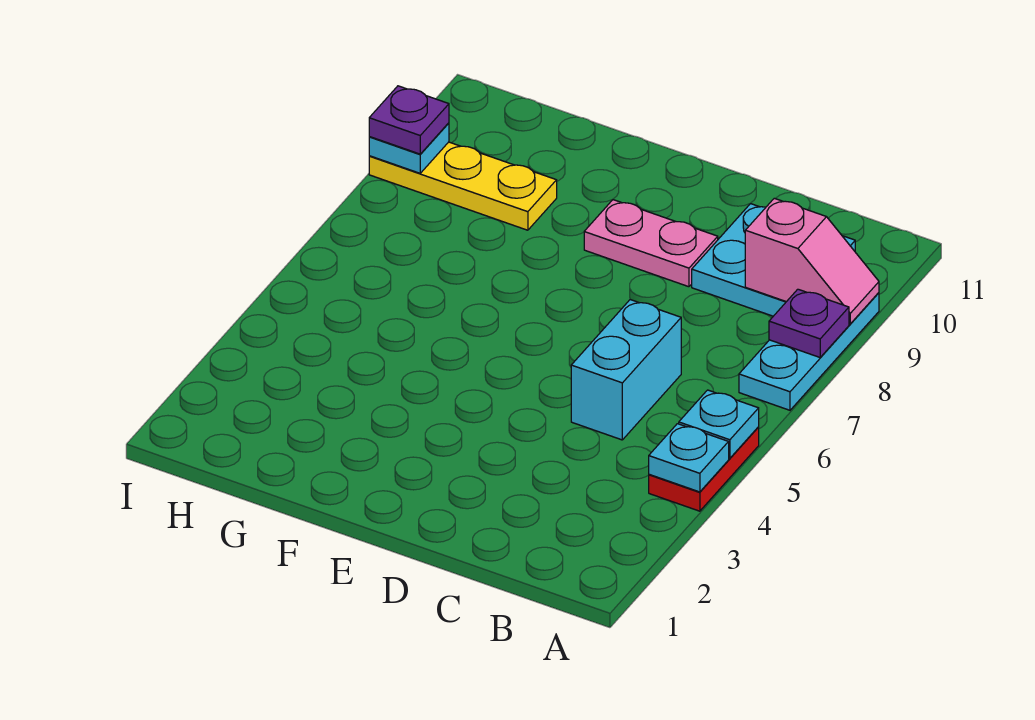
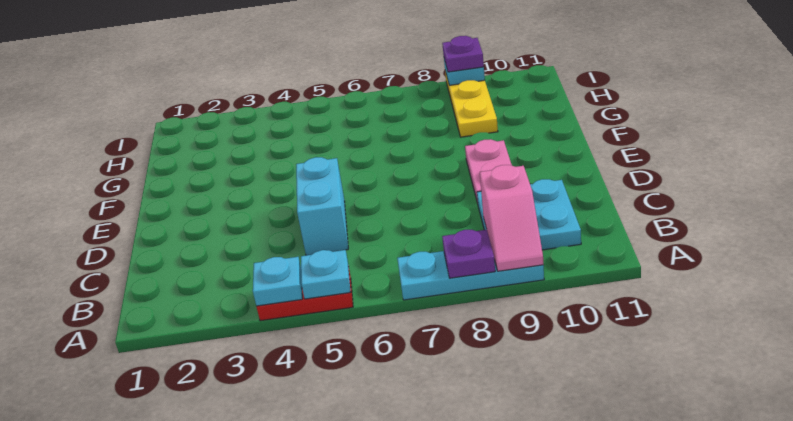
cyan 1x2 brick [571,300,681,440] -> cyan 1x2 brick turned to [296,157,348,255]

